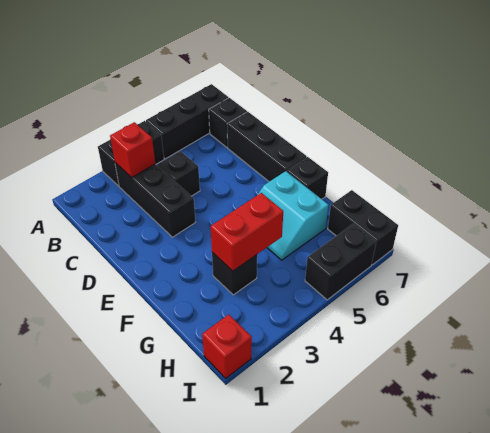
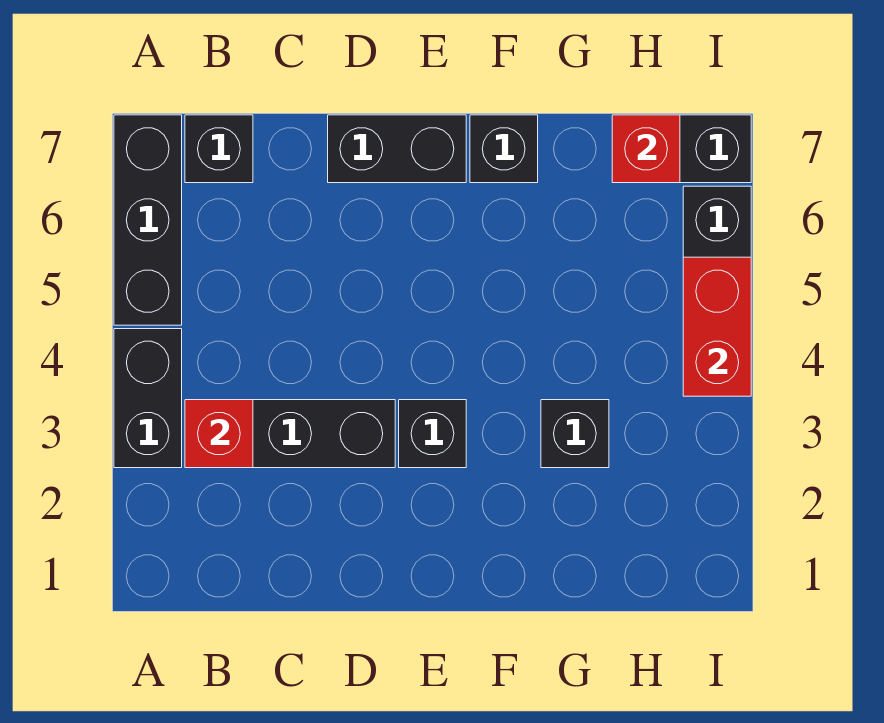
black 1x1 brick [158,151,200,196] -> black 1x1 brick moved to [399,400,466,468]
black 1x3 brick [227,112,307,182] -> black 1x2 brick [328,115,466,183]
cyan 2x2 slope [258,171,329,260] -> none
red 1x2 brick [211,193,283,271] -> red 1x2 brick moved to [683,257,751,396]
red 1x1 brick [202,315,252,378] -> red 1x1 brick moved to [612,115,680,183]

